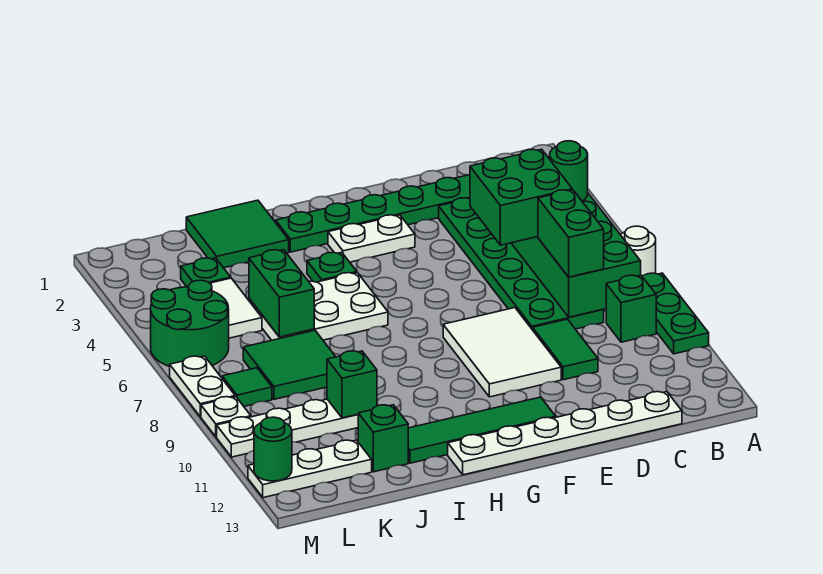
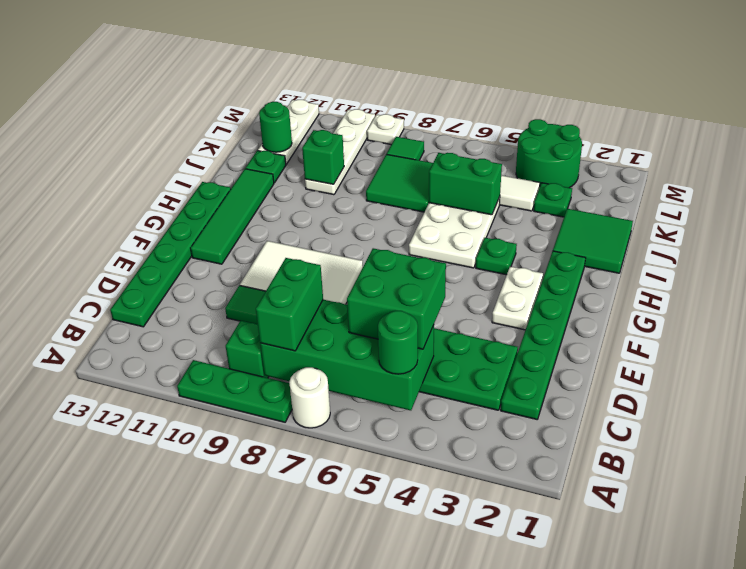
green 1x2 brick [538,190,604,277] -> green 1x2 brick turned to [256,258,323,351]
white 1x6 plate [448,392,682,475] -> green 1x6 plate [110,182,231,327]
green 1x1 brick [358,405,408,472] -> green 1x1 plate [245,151,286,183]
green 2x2 round brick [151,280,229,367] -> green 2x2 round brick moved to [516,119,582,188]
white 1x2 plate [170,356,235,417] -> none
green 1x1 round brick [254,417,292,481] -> green 1x1 round brick moved to [259,102,292,152]

